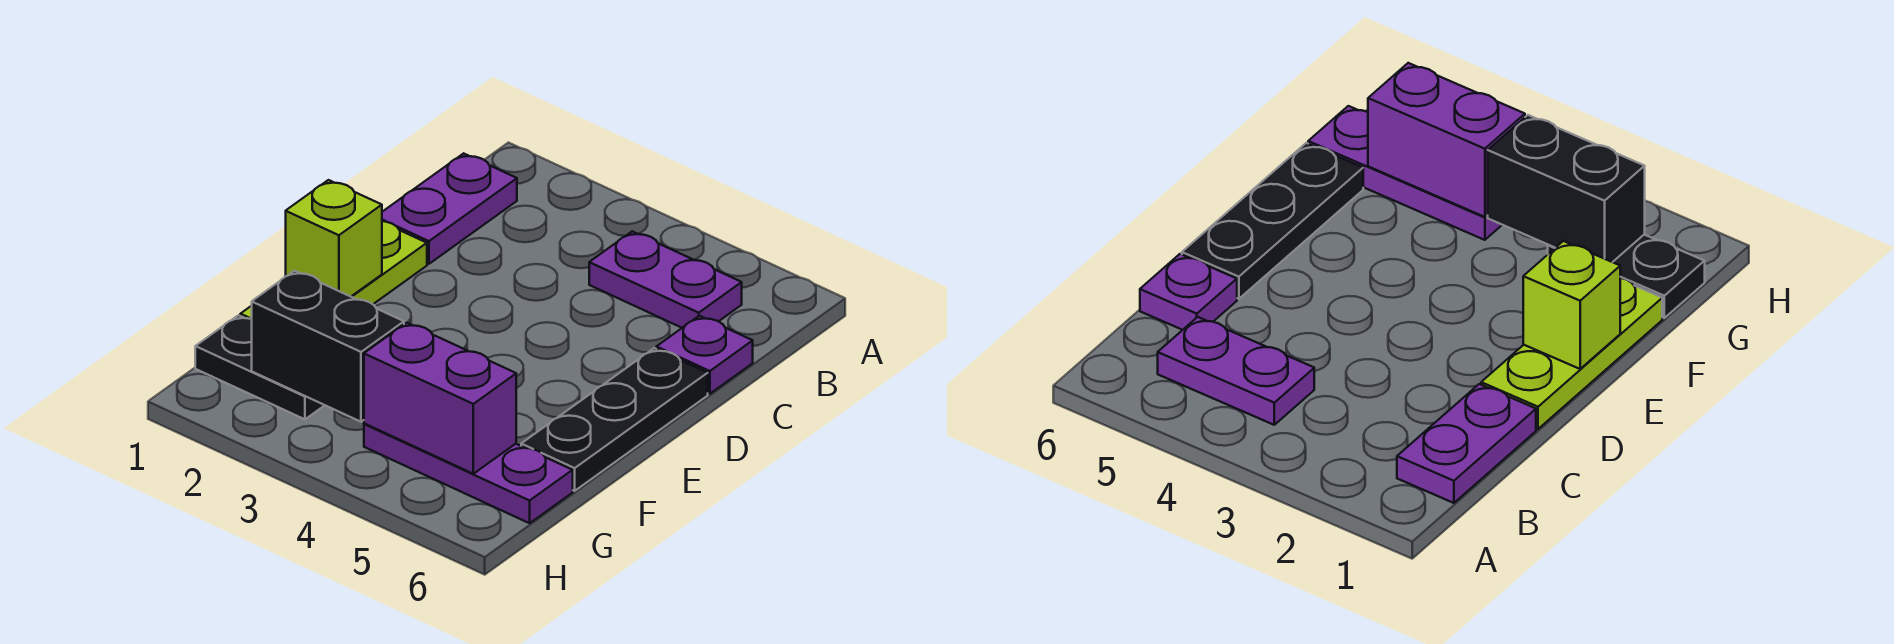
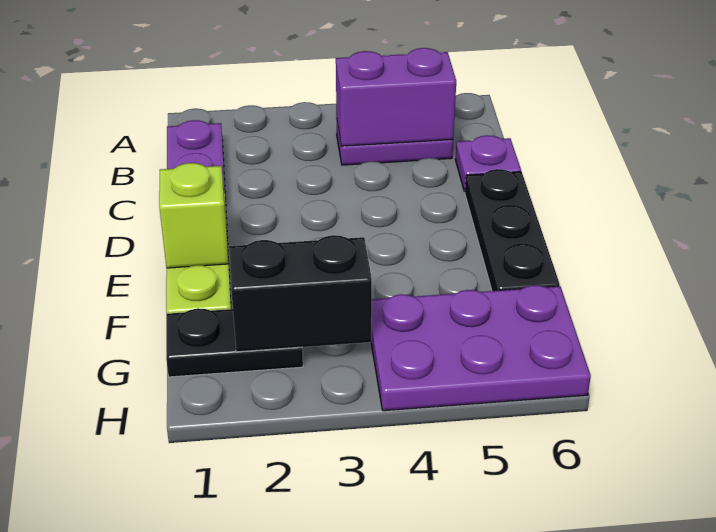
purple 1x3 plate [364,424,573,523] -> purple 2x3 plate [371,285,591,411]
purple 1x2 brick [364,323,516,474] -> purple 1x2 brick moved to [336,48,456,146]

